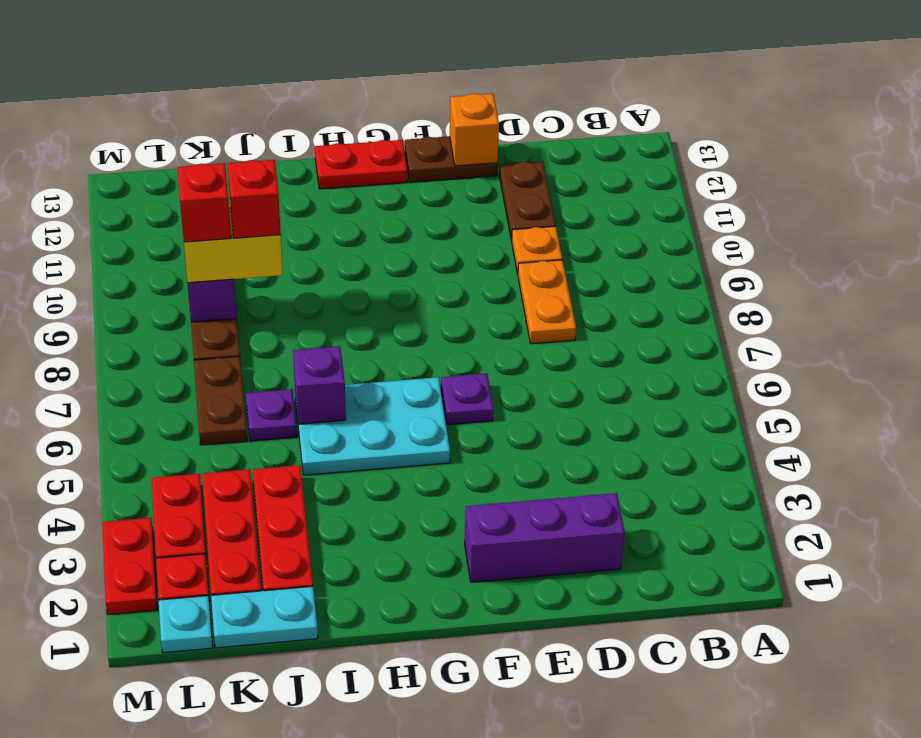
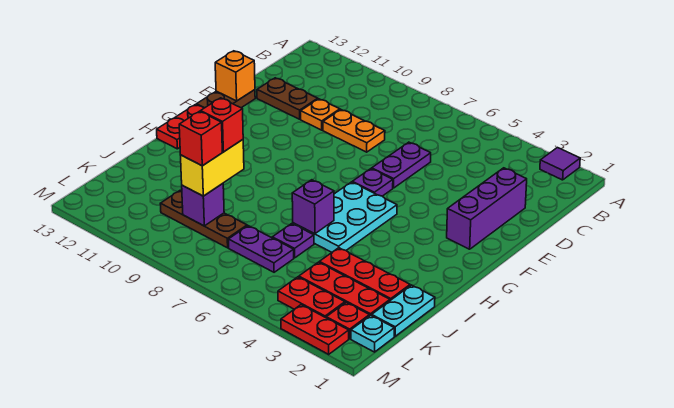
none -> purple 1x1 tile [540,148,580,180]
none -> purple 1x2 plate [372,142,431,188]
brown 1x2 plate [194,356,247,445] -> purple 1x2 plate [228,226,294,272]

